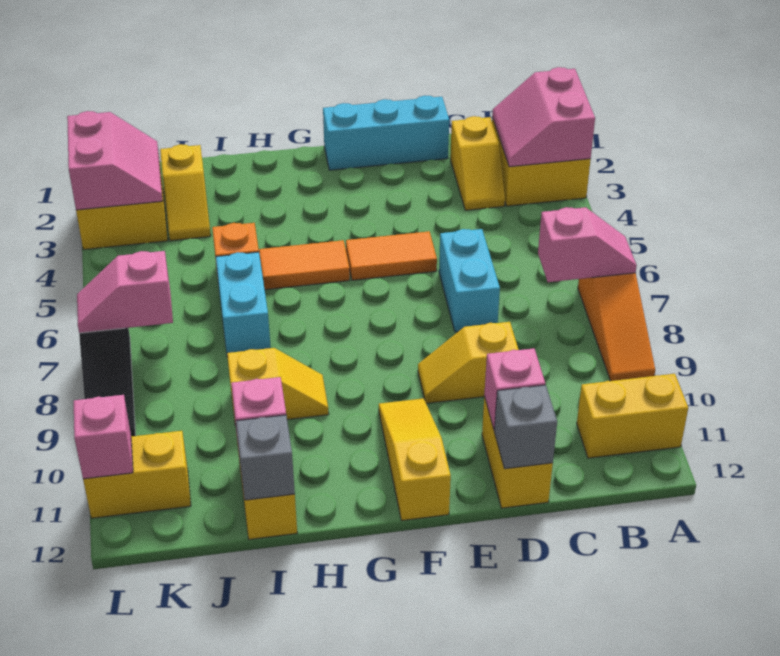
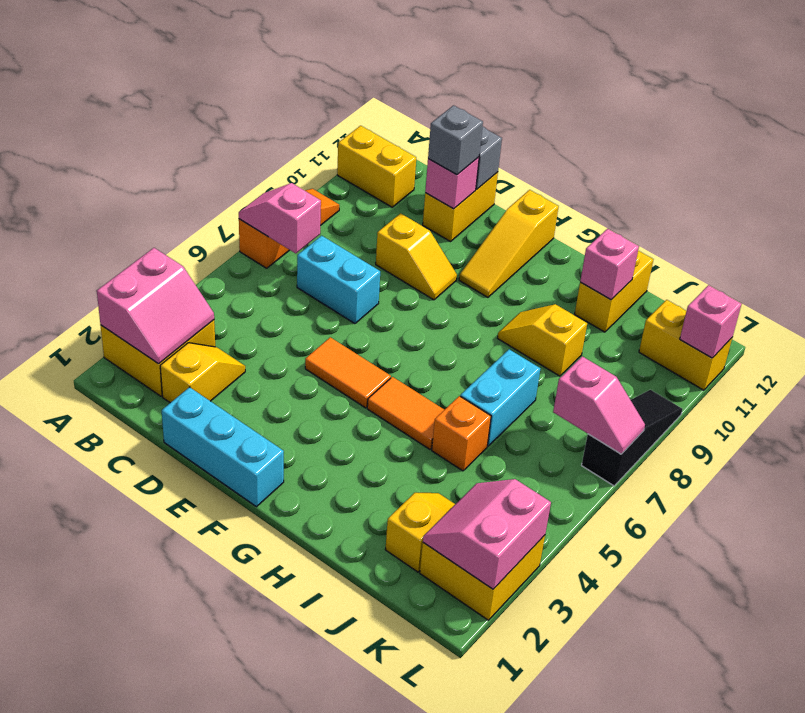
cyan 1x2 brick [439,229,500,332] -> cyan 1x2 brick turned to [297,236,380,324]
grey 1x1 brick [236,415,295,500] -> grey 1x1 brick moved to [428,105,483,175]

